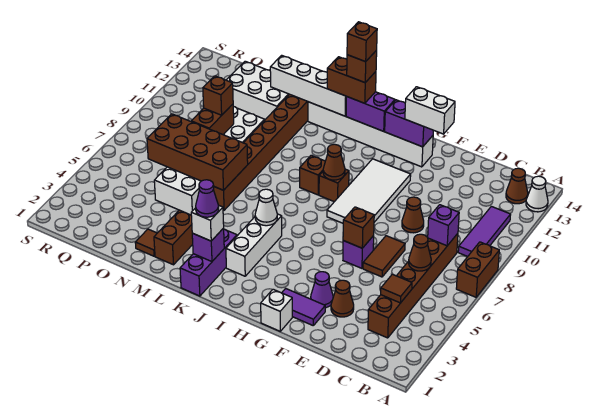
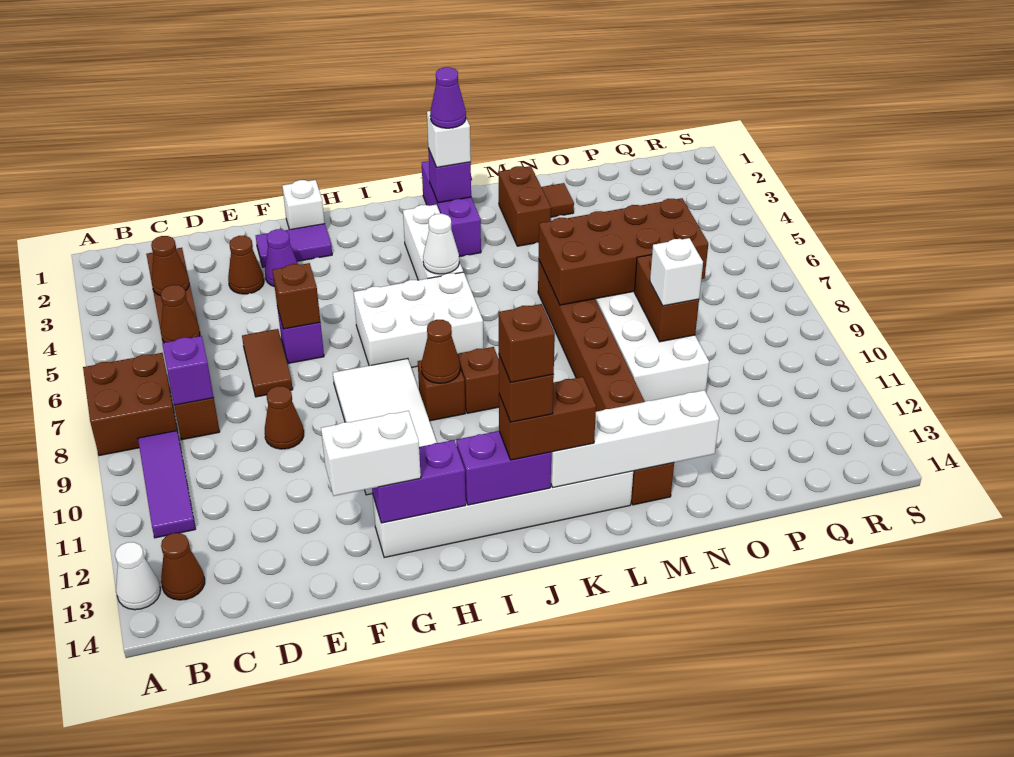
brown 1x2 brick [456,242,499,297] -> brown 2x2 brick [83,353,177,456]
brown 1x1 tile [381,274,412,303] -> brown 1x1 cone [151,236,189,295]
white 2x3 brick [227,61,289,120] -> white 2x3 brick moved to [354,272,483,368]
brown 1x1 brick [203,76,233,115] -> white 1x1 brick [650,238,703,306]

